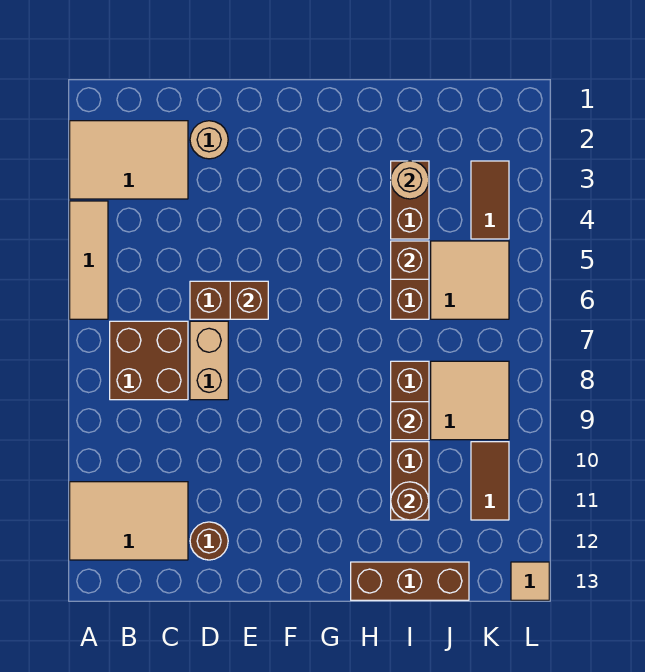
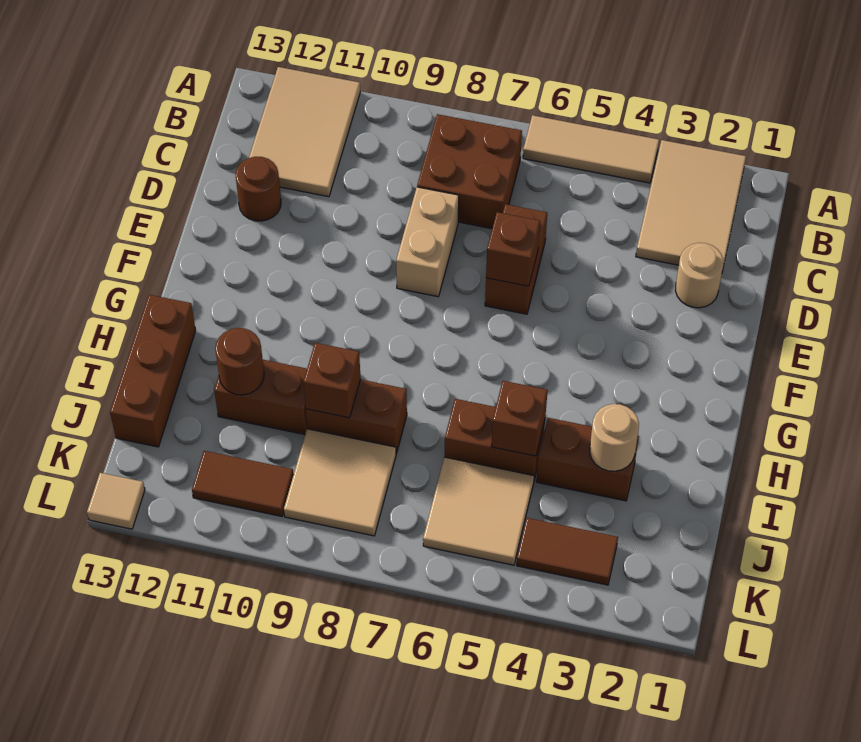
tan 1x2 brick [190,321,228,400] -> tan 1x2 brick turned to [396,187,459,297]

